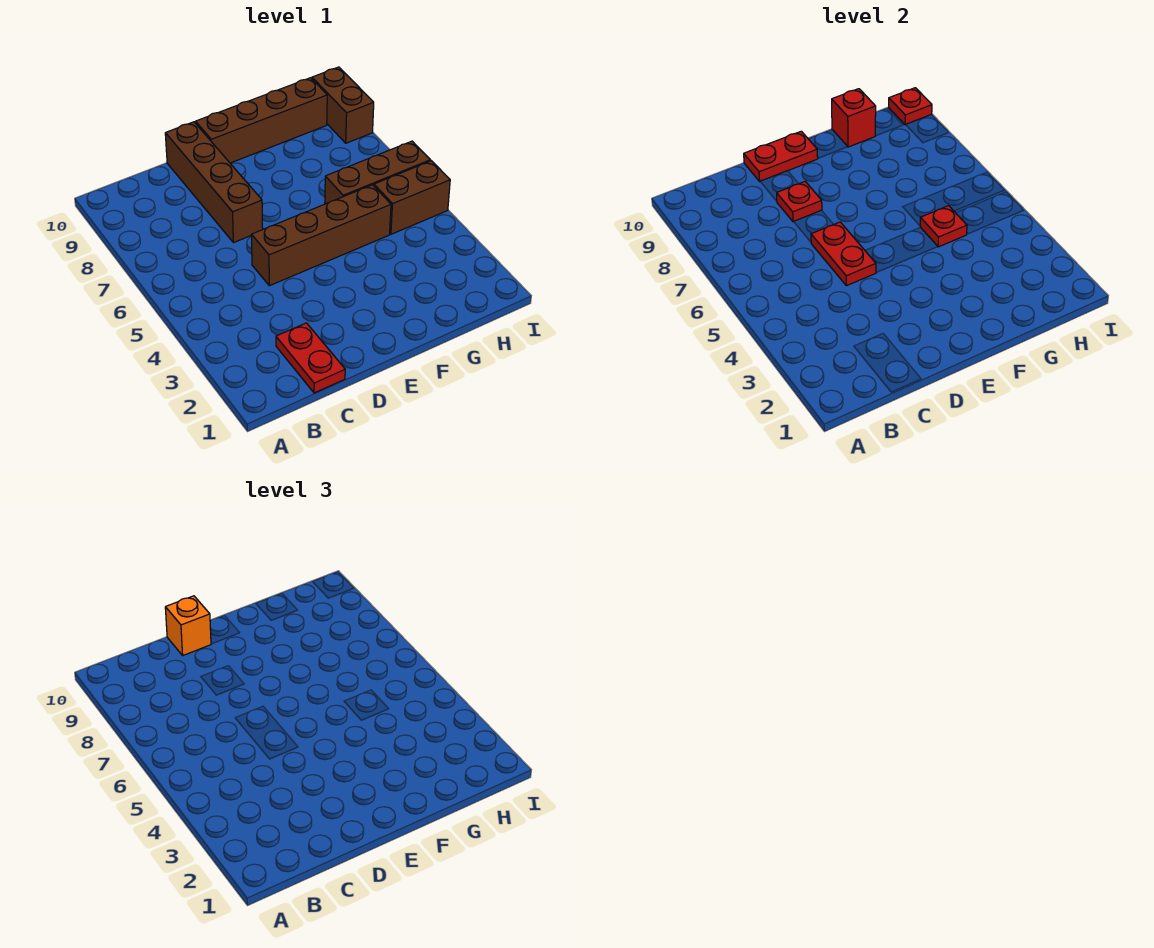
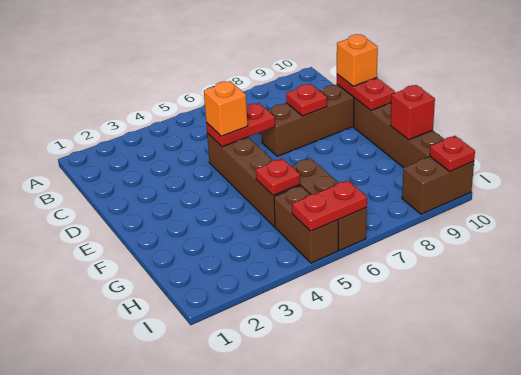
red 1x2 plate [276,323,345,393] -> red 1x2 plate moved to [292,180,367,231]
none -> orange 1x1 brick [204,81,248,136]

